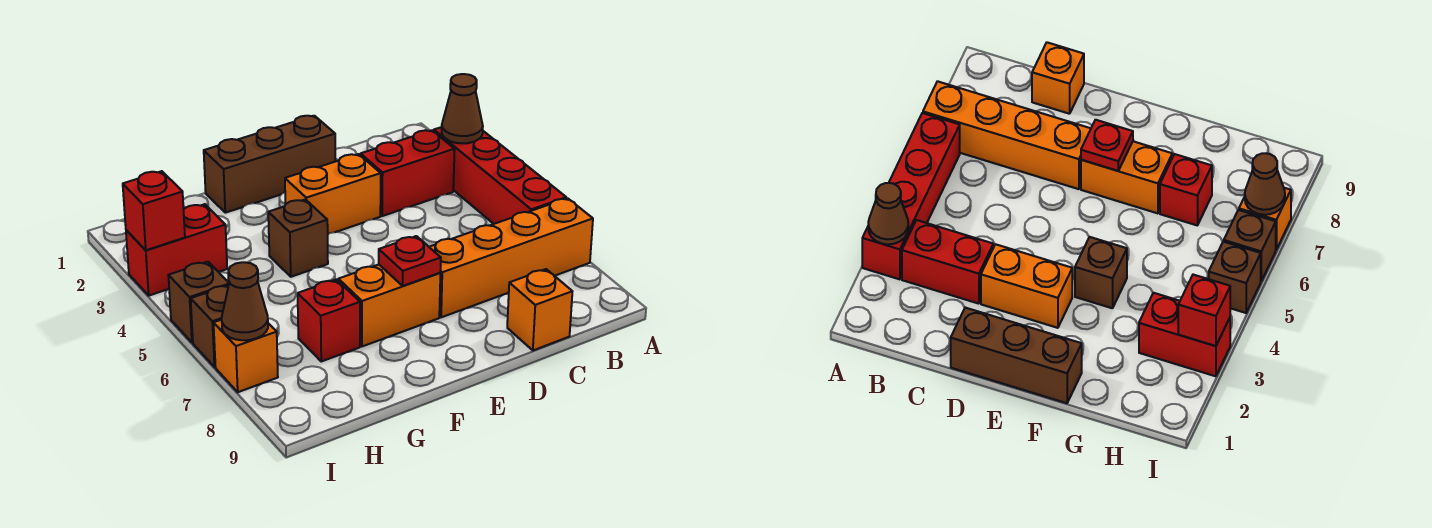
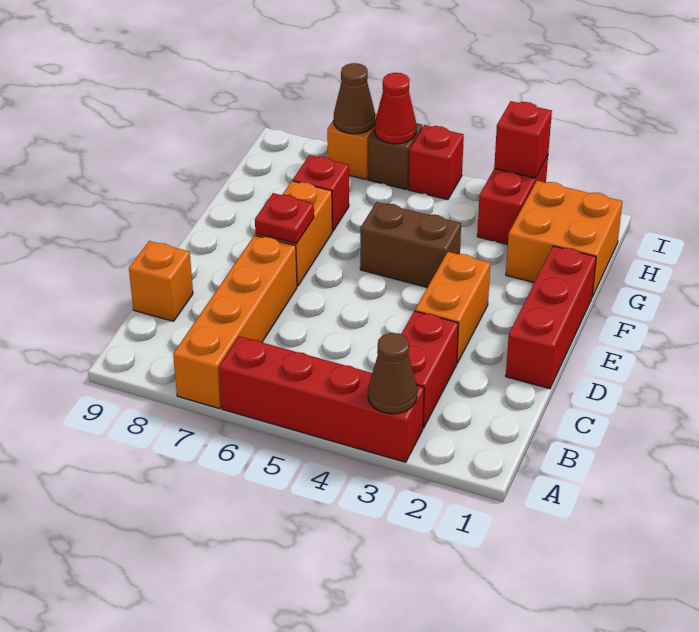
brown 1x3 brick [204,116,335,213] -> red 1x3 brick [506,246,596,389]
brown 1x1 brick [268,200,328,277] -> brown 1x2 brick [360,202,461,287]
none -> orange 2x2 brick [506,181,623,297]
brown 1x1 brick [168,262,229,343] -> red 1x1 brick [409,125,464,200]
none -> red 1x1 cone [375,73,417,144]

